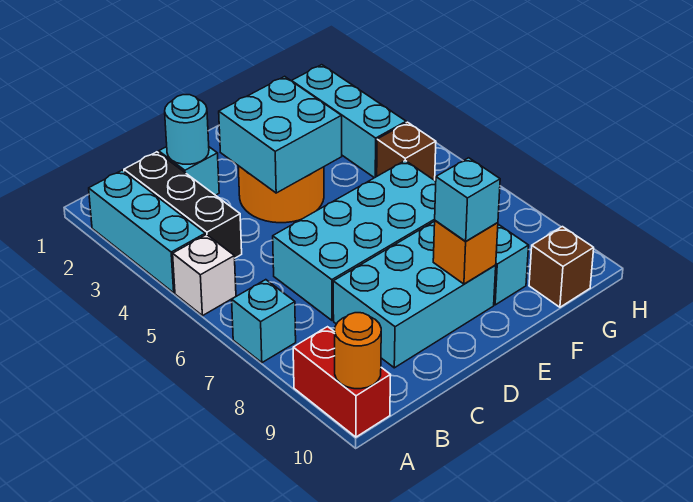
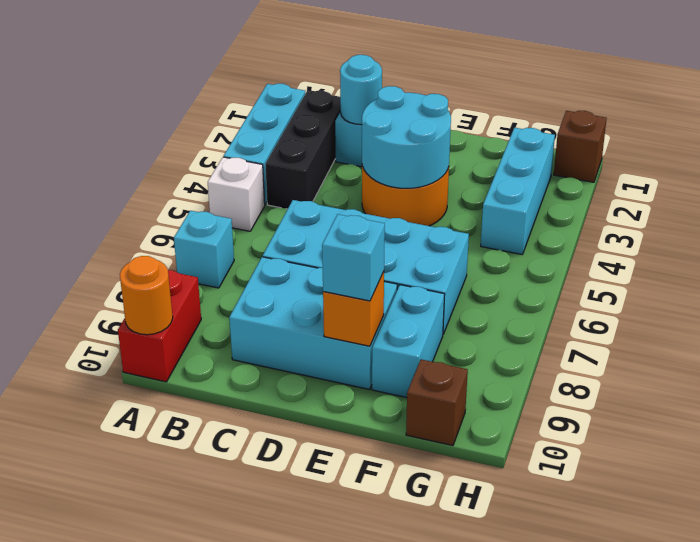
cyan 2x2 brick [219,76,342,193] -> cyan 2x2 round brick [362,86,451,188]
brown 1x1 brick [377,122,436,180] -> brown 1x1 brick moved to [554,111,607,182]

